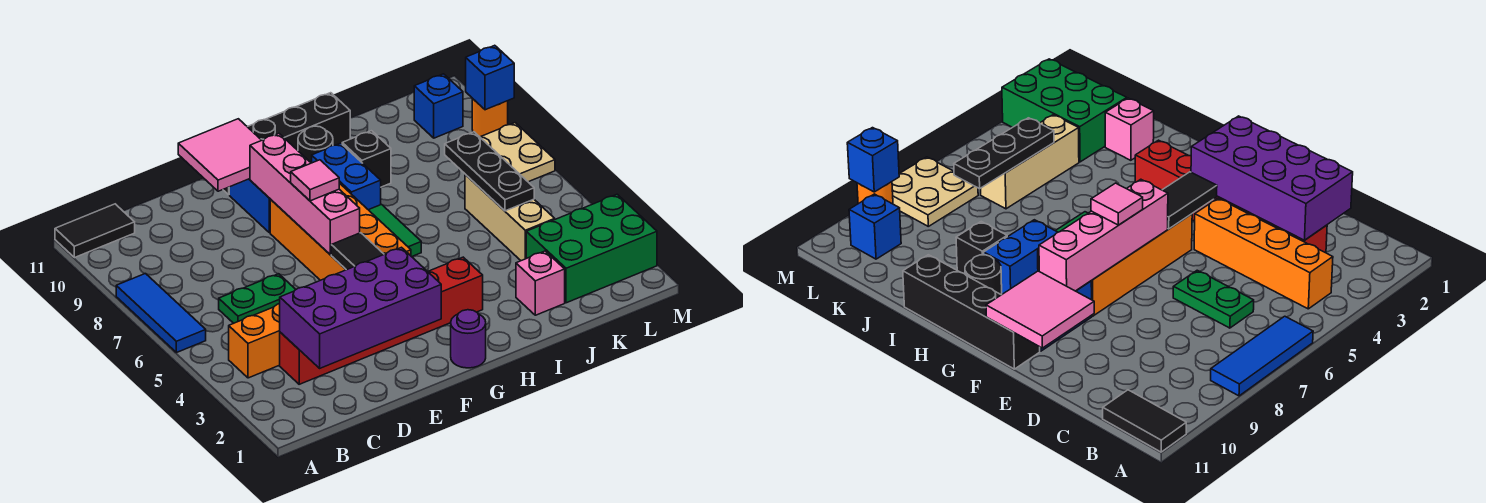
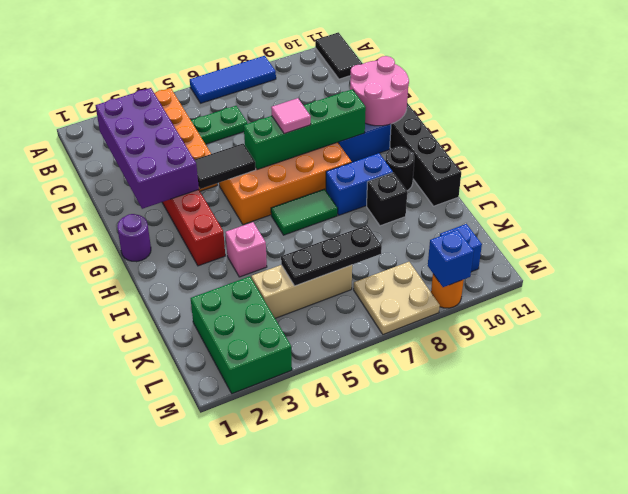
green 1x2 plate [219,274,296,323] -> green 1x2 plate turned to [191,106,247,144]
pink 2x2 tile [178,119,262,191] -> pink 2x2 round brick [350,56,409,126]
pink 1x4 brick [250,134,360,255] -> green 1x4 brick [244,89,366,170]
pink 1x1 brick [516,251,565,315] -> pink 1x1 brick moved to [225,222,267,277]

